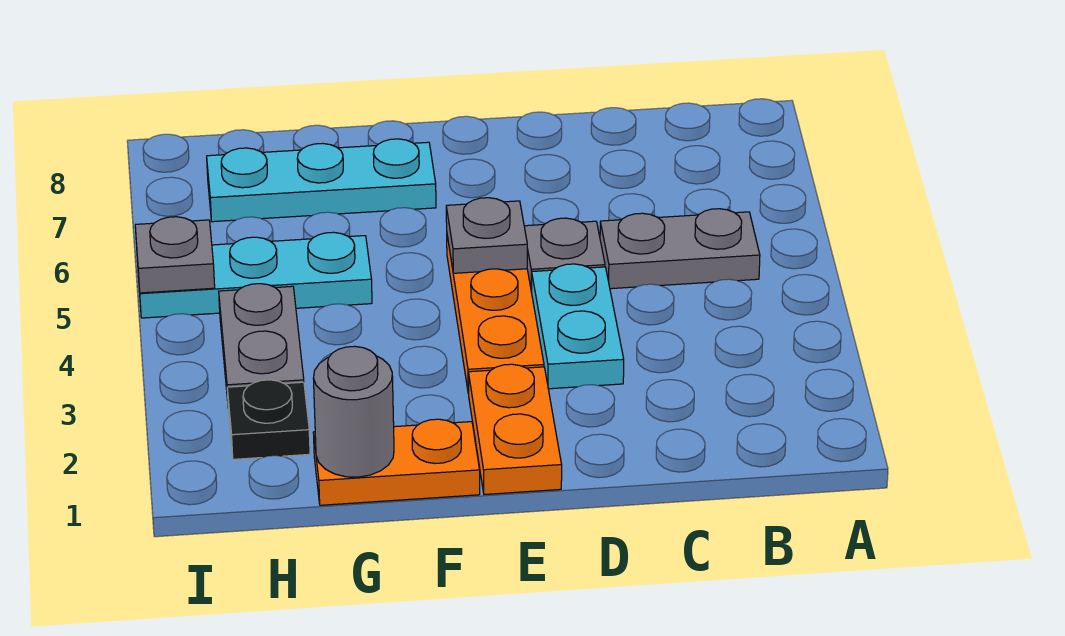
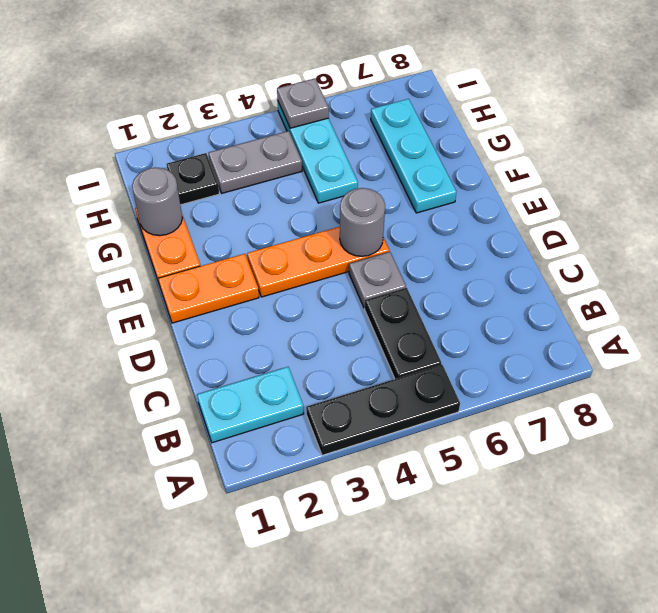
none -> black 1x3 plate [306,364,460,455]
grey 1x2 plate [600,209,760,289] -> black 1x2 plate [365,288,441,379]
cyan 1x2 plate [532,264,624,389] -> cyan 1x2 plate moved to [197,367,304,443]
grey 1x1 plate [446,198,527,273] -> grey 1x1 round brick [340,188,385,256]

